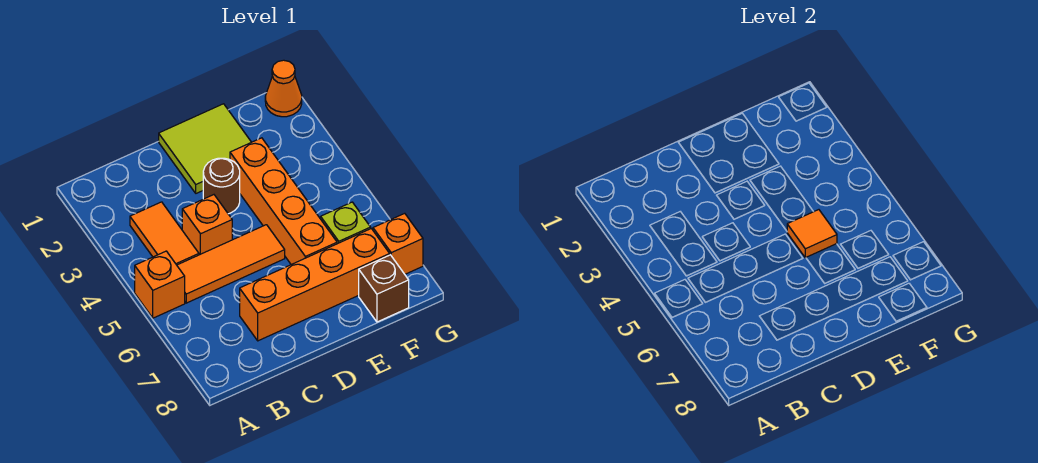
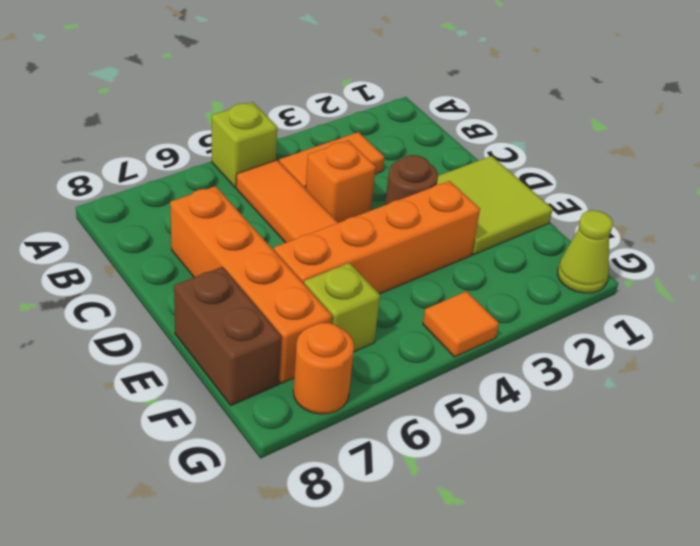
orange 1x1 brick [135,251,185,318] -> lime 1x1 brick [212,102,277,188]
orange 1x1 tile [787,210,837,258] -> orange 1x1 tile moved to [423,291,499,357]
brown 1x1 brick [359,255,409,322] -> brown 1x2 brick [174,267,282,405]
orange 1x1 cone [265,60,302,117] -> lime 1x1 cone [557,210,613,293]
orange 1x1 brick [373,213,423,274] -> orange 1x1 round brick [293,323,354,414]

